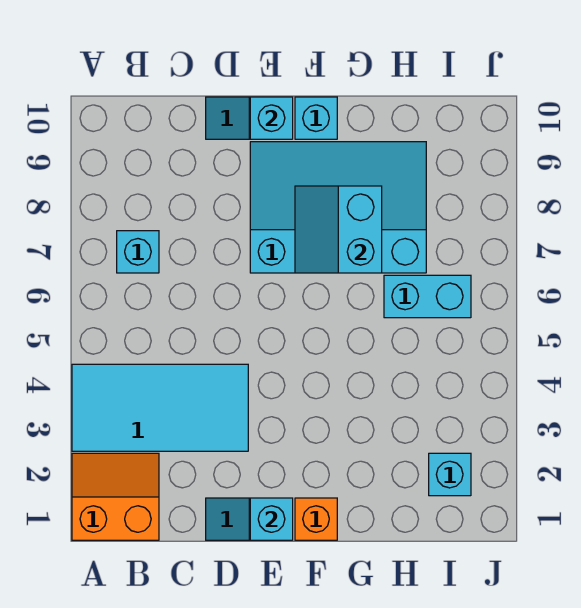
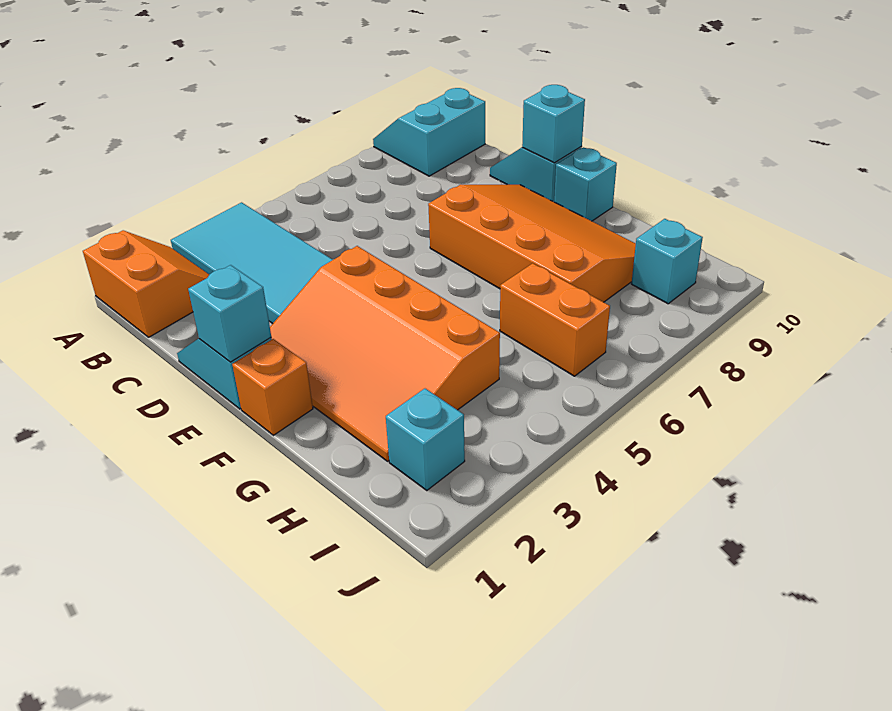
cyan 1x1 brick [117,231,159,273] -> cyan 1x1 brick moved to [632,219,703,304]
none -> orange 3x4 slope [270,246,500,461]
cyan 3x4 slope [250,142,426,273] -> orange 3x4 slope [428,185,636,302]
cyan 2x2 slope [295,186,382,273] -> cyan 2x2 slope moved to [373,88,485,176]
cyan 1x2 brick [384,275,471,318] -> orange 1x2 brick [500,263,610,376]

